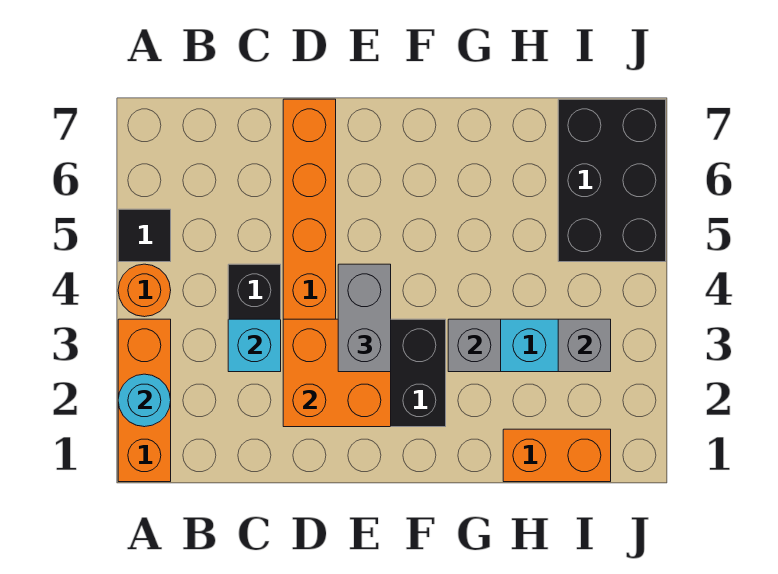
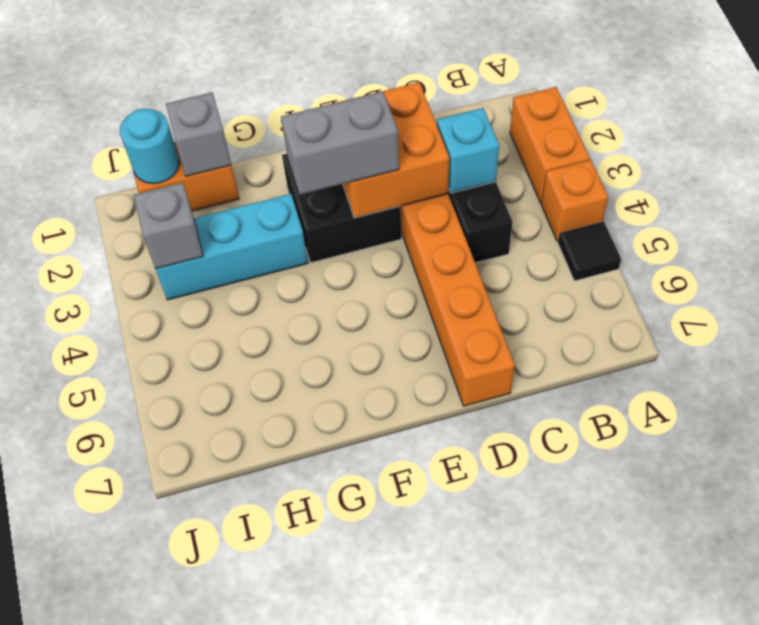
orange 1x3 brick [118,319,171,482] -> orange 1x2 brick [510,87,590,203]
cyan 1x1 round brick [118,374,171,427] -> cyan 1x1 round brick moved to [120,109,179,184]
orange 1x1 round brick [118,264,171,317] -> orange 1x1 brick [541,160,608,241]
grey 1x2 brick [338,264,391,372] -> grey 1x2 brick turned to [281,91,399,195]
grey 1x1 brick [448,319,501,372] -> grey 1x1 brick moved to [166,93,231,176]
black 2x3 brick [558,99,666,262] -> none

